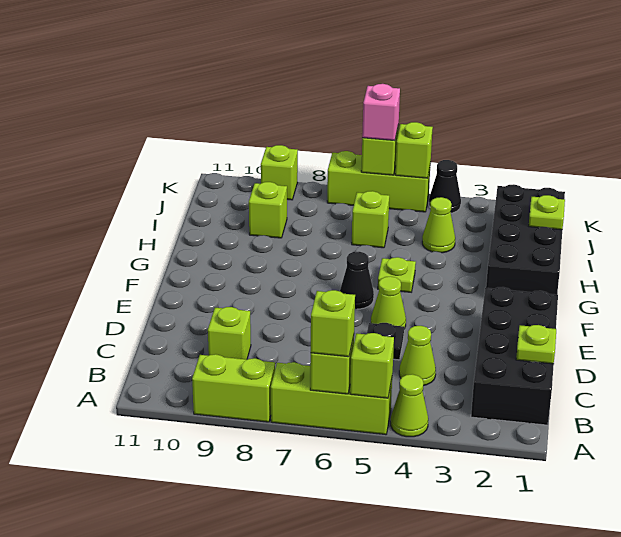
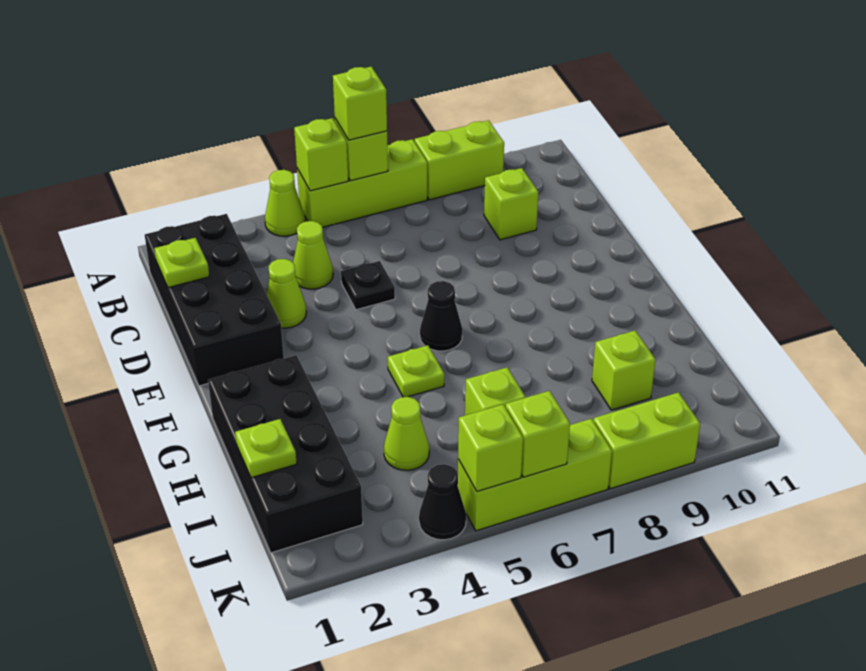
lime 1x1 cone [371,277,406,329] -> lime 1x1 cone moved to [267,259,306,328]
pink 1x1 brick [362,84,400,141] -> none
lime 1x1 brick [261,145,298,200] -> lime 1x2 brick [593,392,700,489]

